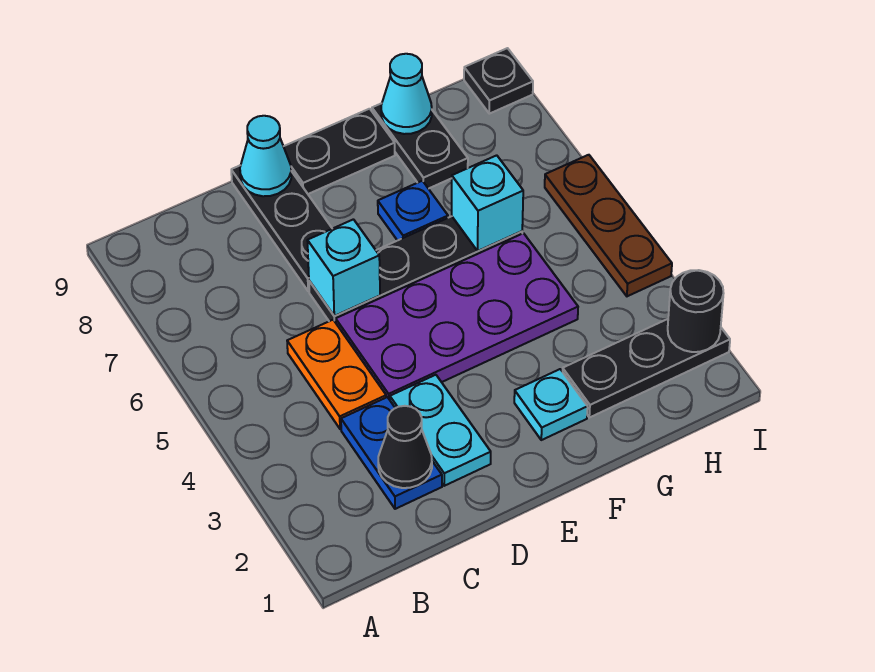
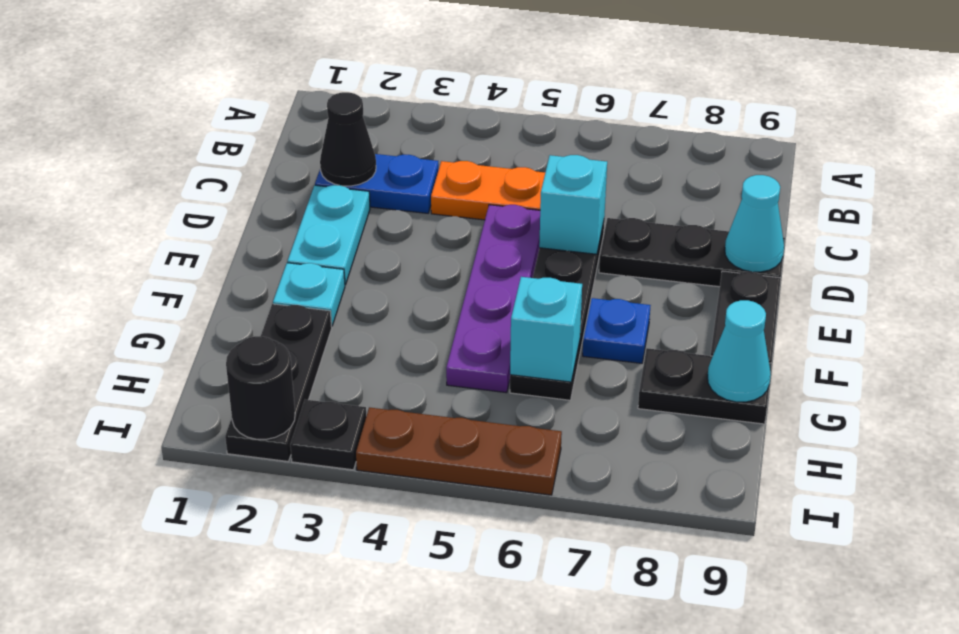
cyan 1x2 plate [390,375,491,486] -> cyan 1x2 plate turned to [288,185,370,285]
purple 2x4 plate [336,233,578,400] -> purple 1x4 plate [446,205,540,393]
black 1x1 plate [464,48,533,114] -> black 1x1 plate moved to [290,400,366,470]

